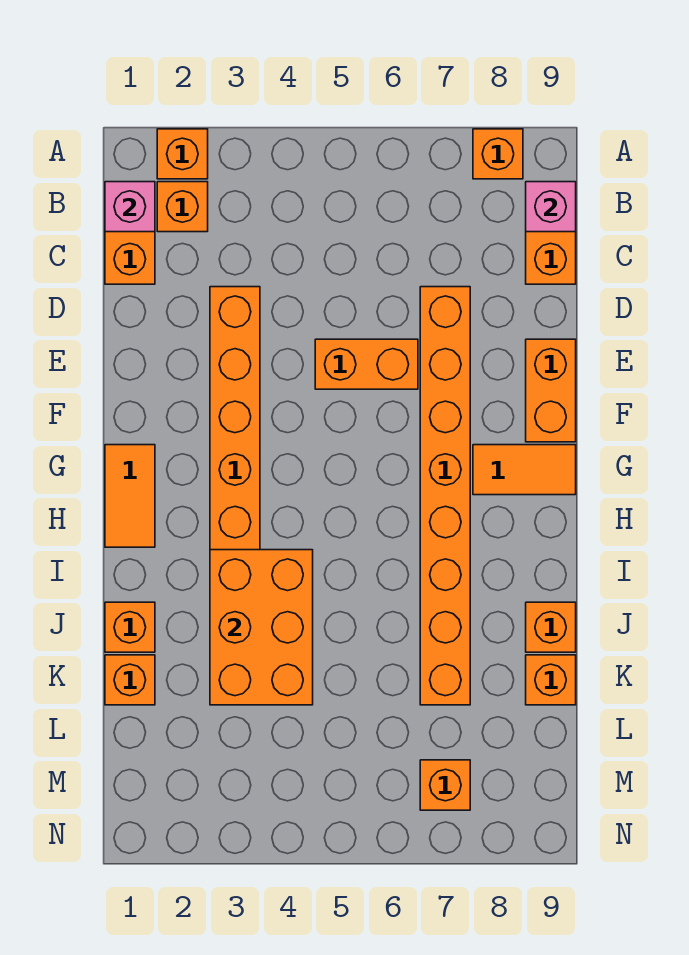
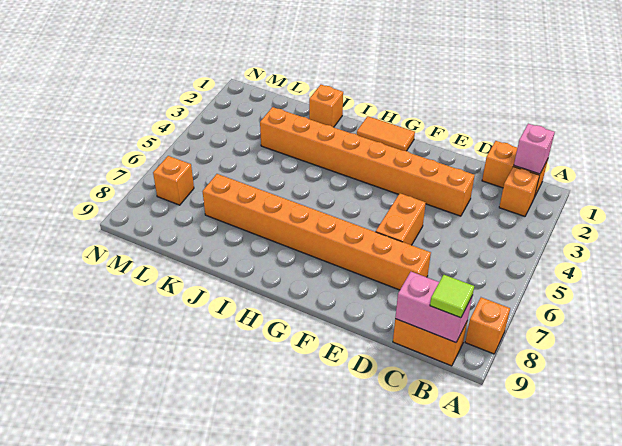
orange 1x1 brick [157,129,208,179] -> none
pink 1x1 brick [526,182,576,232] -> pink 1x2 brick [395,272,472,342]
none -> lime 1x1 tile [430,275,474,318]
orange 1x2 brick [526,339,576,442] -> none
orange 1x2 tile [473,445,576,495] -> none
orange 2x3 brick [210,550,313,705] -> none
orange 1x1 brick [526,602,576,652] -> none
orange 1x1 brick [105,655,155,705] -> none
orange 1x1 brick [526,655,576,705] -> none

